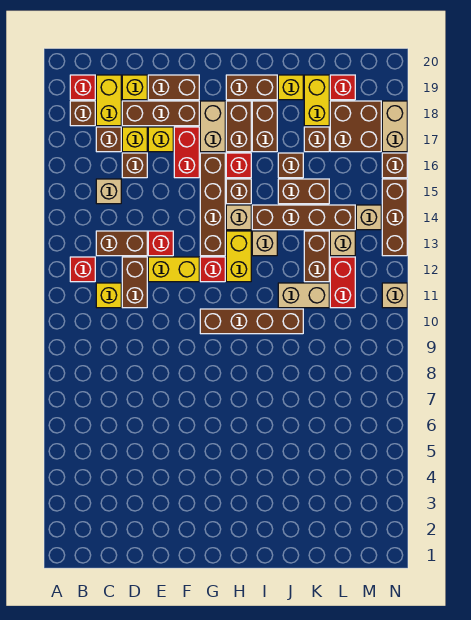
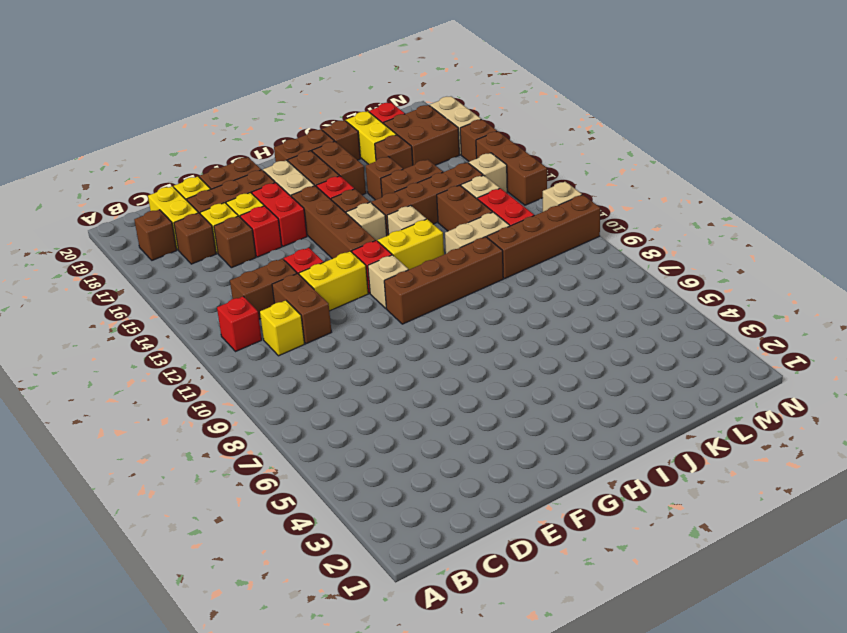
red 1x1 brick [70,75,95,100] -> red 1x1 brick moved to [240,206,282,257]
tan 1x1 brick [96,179,121,204] -> tan 1x1 brick moved to [368,255,408,308]
yellow 1x2 brick [226,231,251,282] -> yellow 1x2 brick turned to [378,219,444,270]
yellow 1x1 brick [278,75,303,100] -> brown 1x1 brick [322,120,360,160]
none -> brown 1x4 brick [487,195,600,279]

